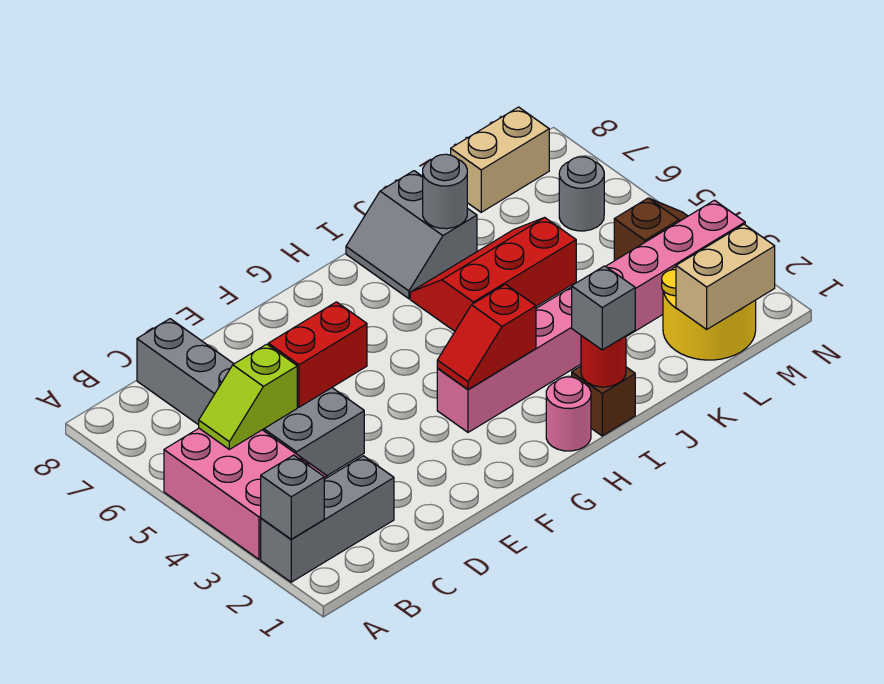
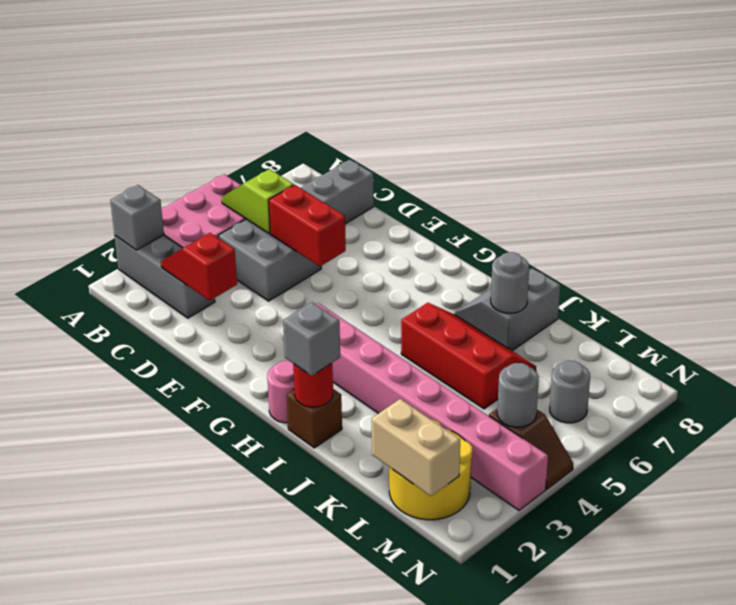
red 1x2 slope [437,284,536,389] -> red 1x2 slope moved to [161,233,237,301]
tan 1x2 brick [451,107,549,212] -> none
none -> grey 1x1 round brick [497,363,539,427]

